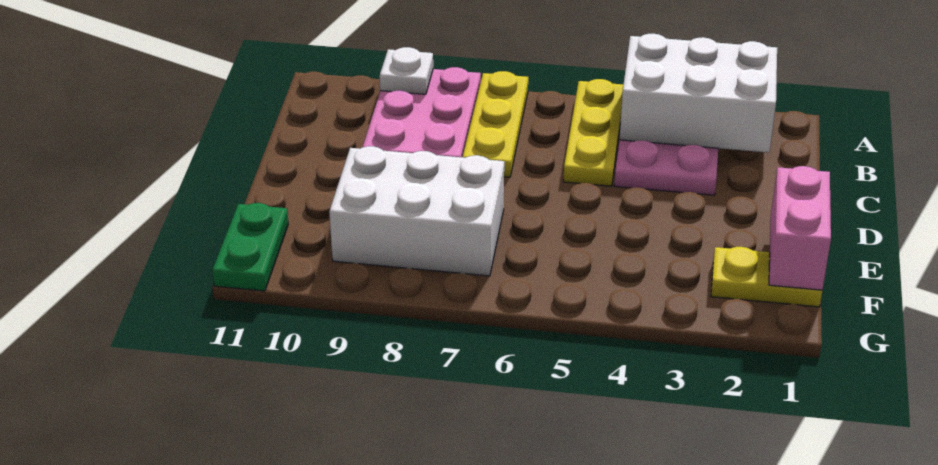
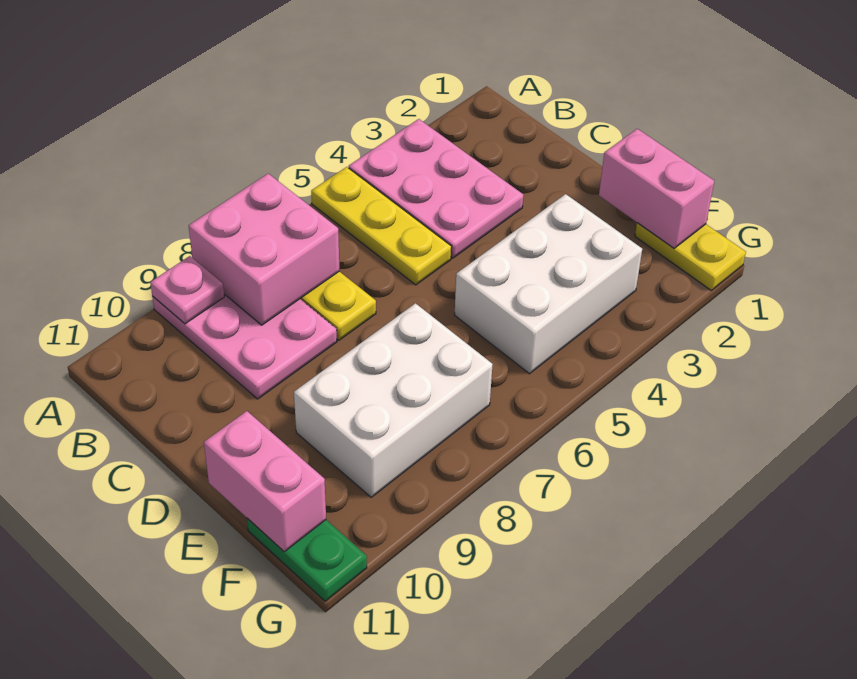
white 2x3 brick [619,34,777,153] -> white 2x3 brick moved to [455,194,642,374]
none -> pink 2x2 brick [189,174,339,325]
white 1x1 plate [380,47,433,94] -> pink 1x1 plate [150,256,224,324]
none -> pink 1x2 brick [204,411,326,551]
yellow 1x2 plate [711,247,822,307] -> yellow 1x2 plate turned to [635,223,746,290]

